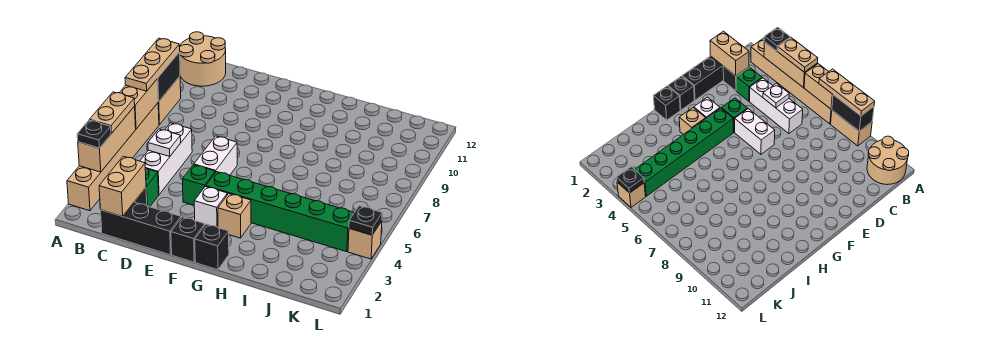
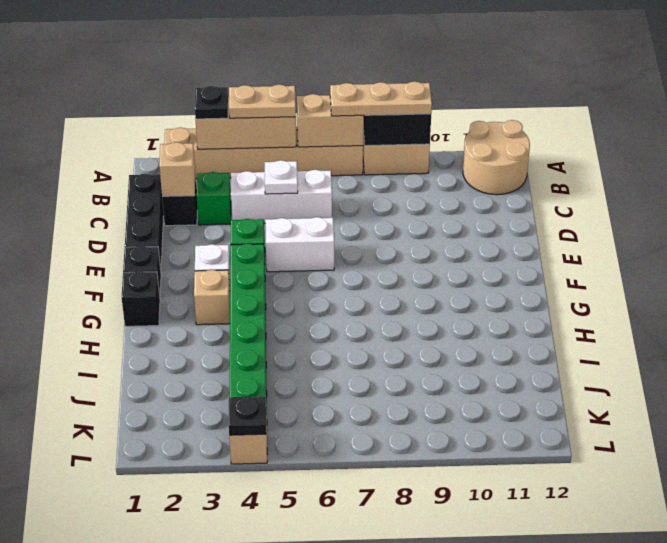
tan 1x2 brick [99,156,146,216] -> tan 1x1 brick [159,142,195,196]

